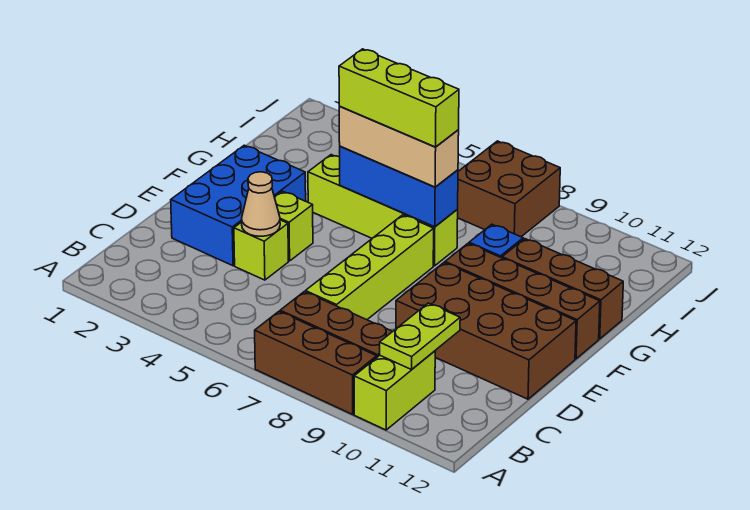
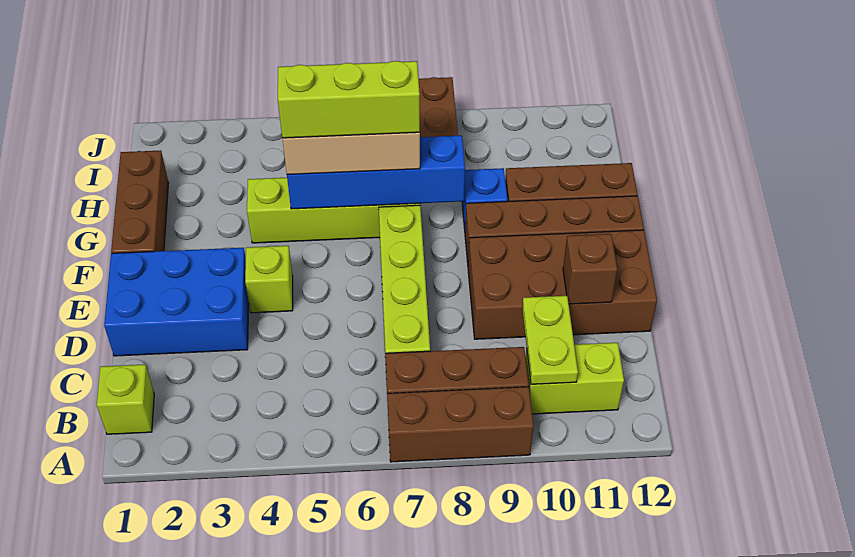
lime 1x2 brick [354,351,435,430] -> lime 1x2 brick turned to [526,343,624,414]
blue 2x3 brick [171,145,306,266] -> blue 2x3 brick turned to [104,248,249,356]
lime 1x1 brick [234,220,288,280] -> lime 1x1 brick moved to [97,364,154,434]
tan 1x1 cone [242,172,280,236] -> none
none -> brown 1x1 brick [563,234,617,304]
none -> brown 1x3 brick [111,151,169,253]
blue 1x3 brick [340,146,458,227] -> blue 1x4 brick [287,135,465,209]

